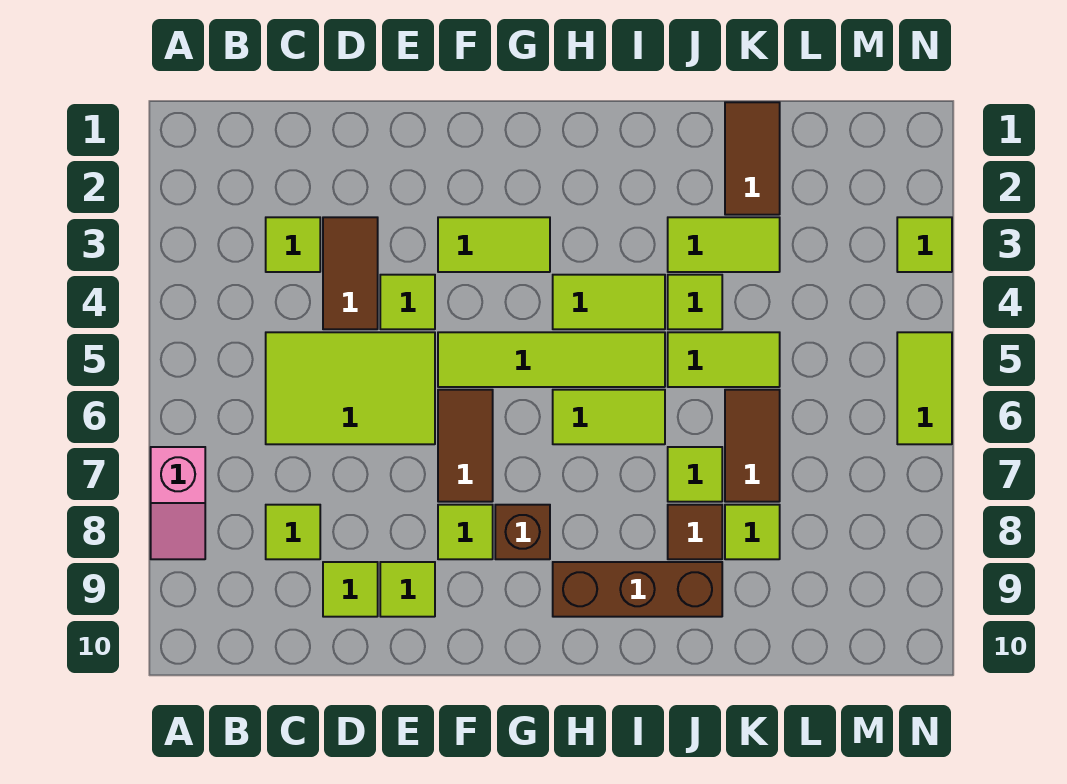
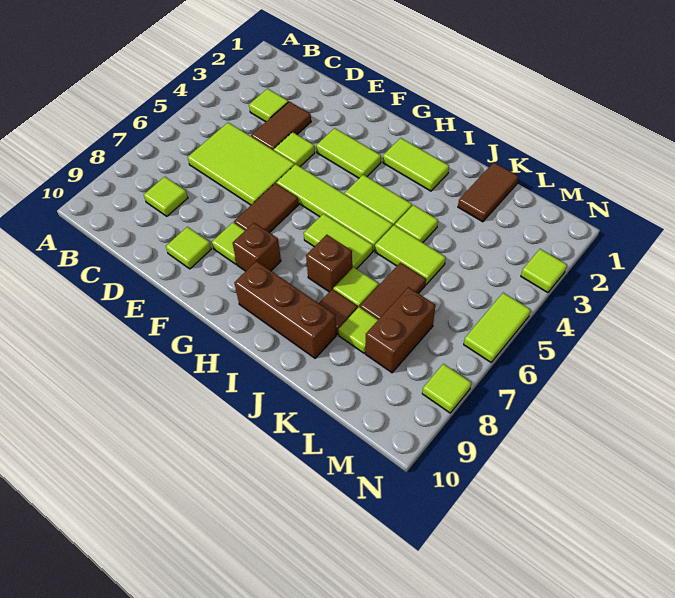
pink 1x2 slope [151,447,205,559] -> none
lime 1x1 tile [323,562,378,617] -> lime 1x1 tile moved to [422,364,471,413]
none -> brown 1x1 brick [306,235,352,292]
lime 1x2 tile [668,217,780,272] -> lime 1x2 tile moved to [383,138,449,191]
none -> brown 1x2 brick [366,287,436,373]

